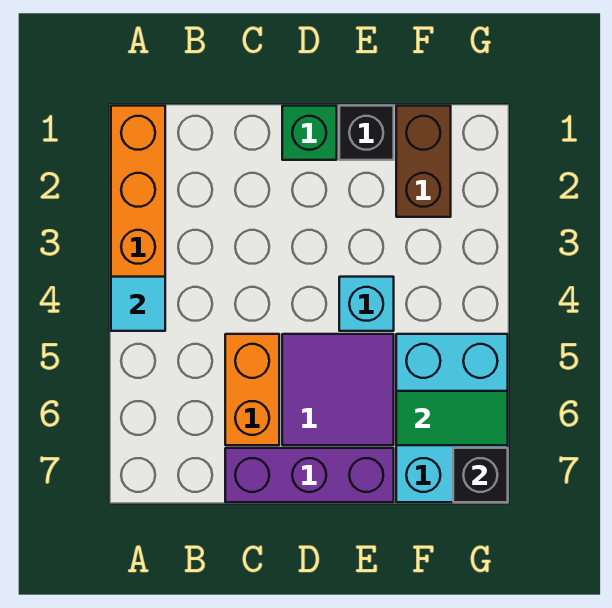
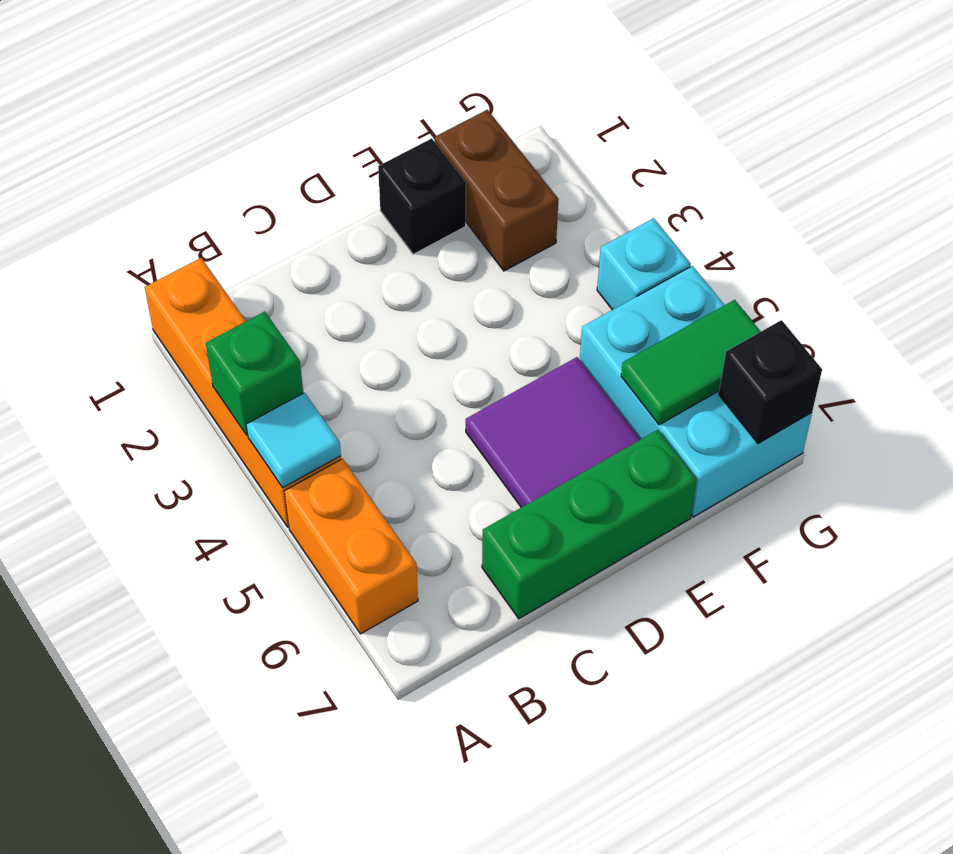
orange 1x2 brick [225,334,279,445] -> orange 1x2 brick moved to [284,459,418,634]
purple 1x3 brick [225,448,394,502] -> green 1x3 brick [482,430,697,619]
green 1x1 brick [282,106,337,160] -> green 1x1 brick moved to [206,312,303,435]
cyan 1x1 brick [339,277,394,331] -> cyan 1x1 brick moved to [597,218,691,310]

